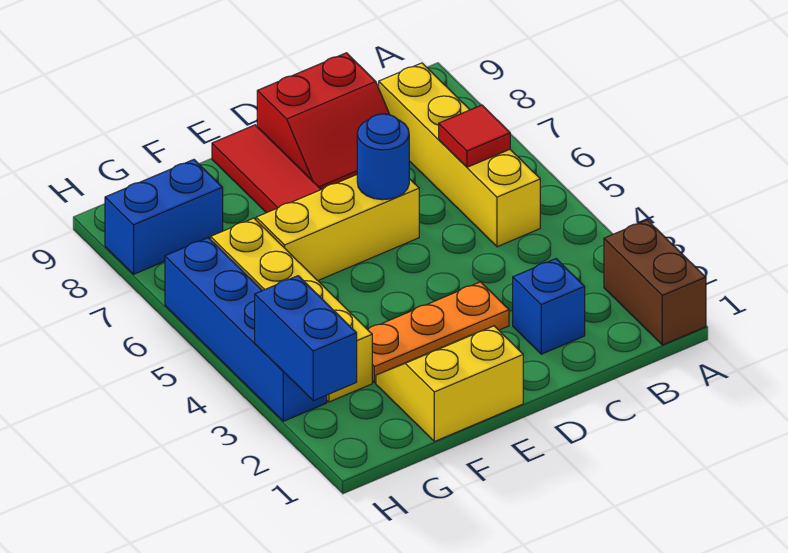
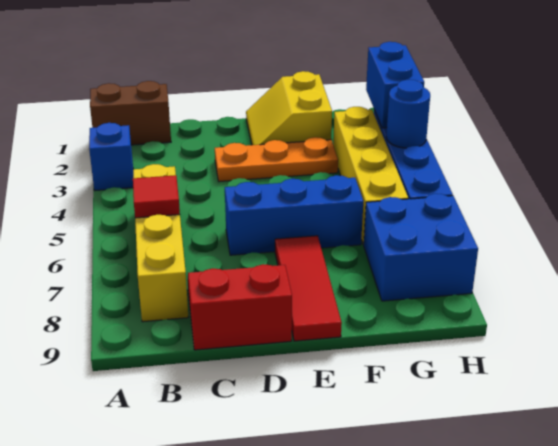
brown 1x2 brick [604,220,706,345] -> brown 1x2 brick turned to [90,81,171,145]
blue 1x1 brick [513,259,585,354] -> blue 1x1 brick moved to [89,123,133,190]
yellow 1x3 brick [256,175,419,280] -> blue 1x3 brick [225,175,363,255]
blue 1x1 round brick [357,114,409,200] -> blue 1x1 round brick moved to [386,80,430,148]
yellow 2x2 slope [376,326,523,442] -> yellow 2x2 slope turned to [246,71,332,145]
blue 1x2 brick [105,160,223,274] -> blue 2x2 brick [363,194,478,301]

